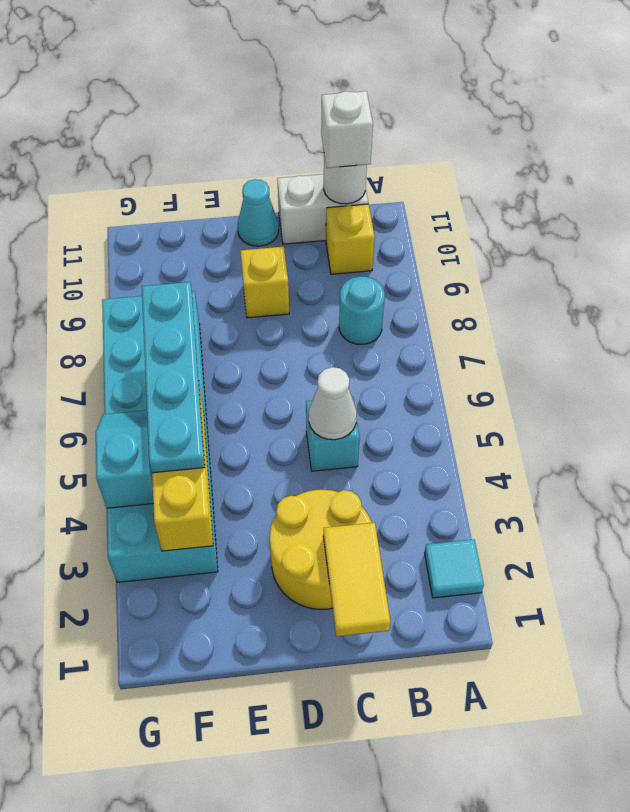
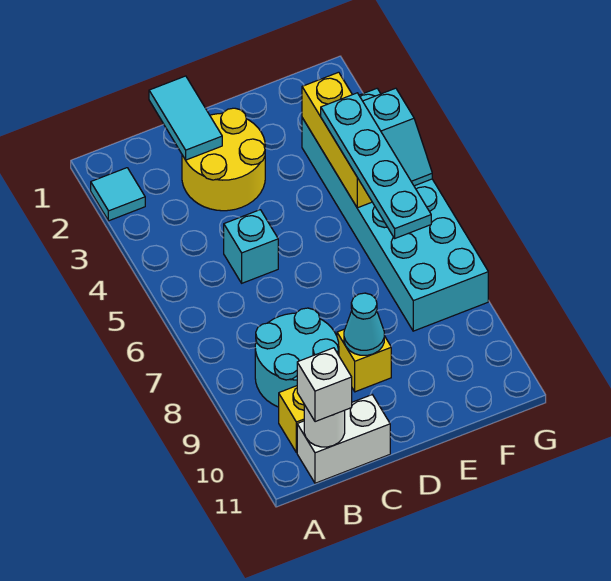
cyan 1x1 round brick [339,276,385,344] -> cyan 2x2 round brick [255,308,339,407]
yellow 1x2 tile [323,523,391,636] -> cyan 1x2 tile [149,76,222,160]
white 1x1 cone [309,367,357,440] -> none
cyan 1x1 cone [238,179,279,246] -> cyan 1x1 cone moved to [344,293,384,355]

